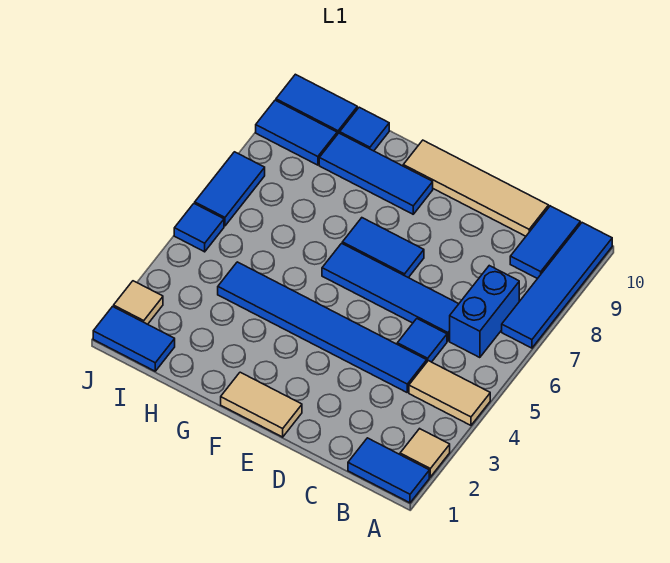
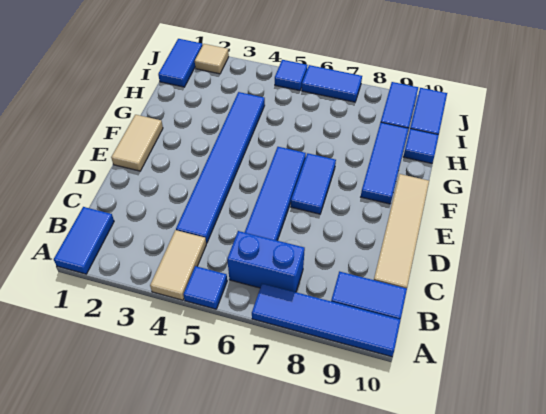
tan 1x1 tile [400,429,450,477] -> none
blue 1x1 tile [397,319,447,362] -> blue 1x1 tile moved to [183,266,227,309]

